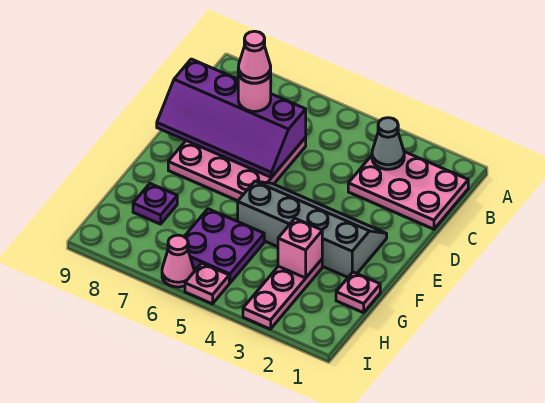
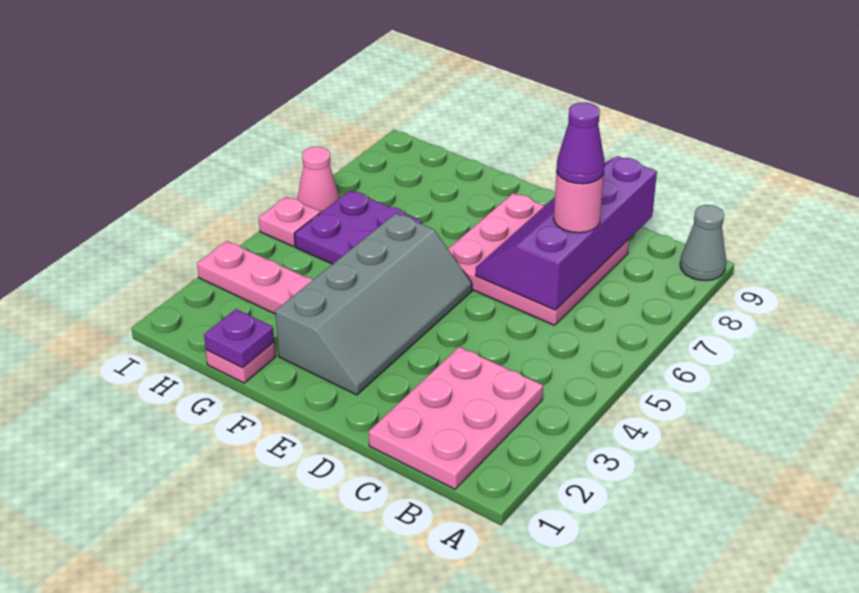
grey 1x1 cone [372,118,404,169] -> grey 1x1 cone moved to [680,205,726,281]
pink 1x1 cone [238,31,271,83] -> purple 1x1 cone [556,102,605,184]
pink 1x1 brick [278,219,322,278] -> none
purple 1x1 plate [133,184,177,224] -> purple 1x1 plate moved to [204,309,274,368]

